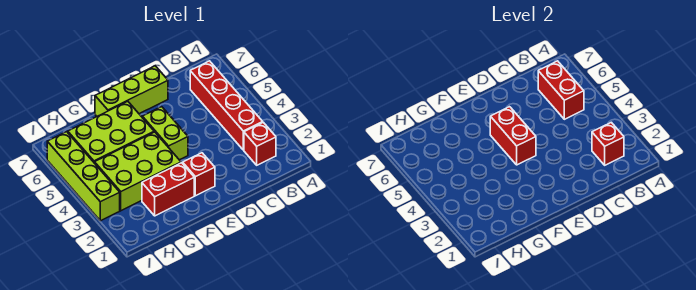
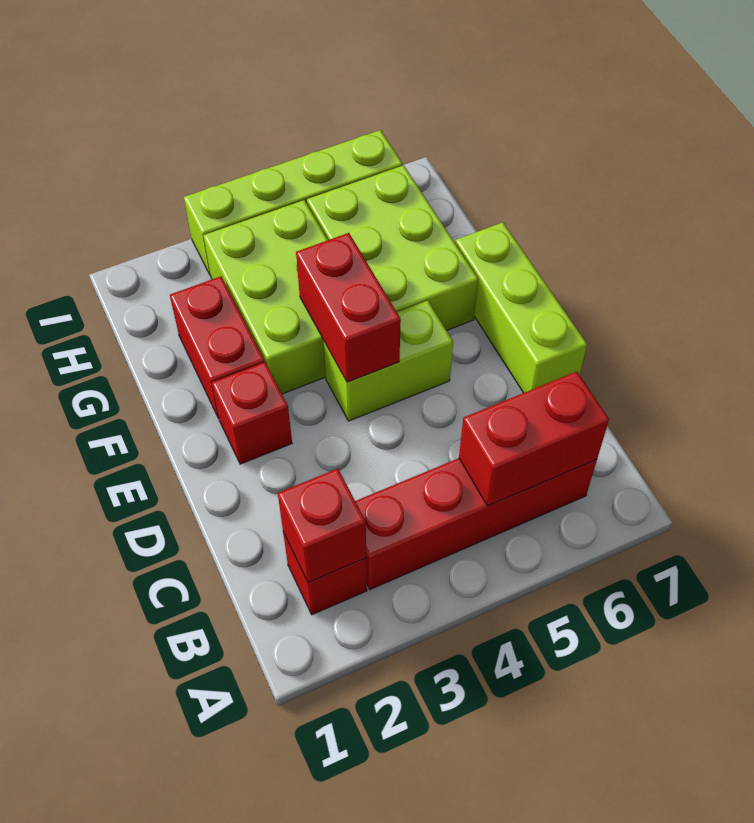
red 1x2 brick [490,107,536,165] -> red 1x2 brick turned to [296,233,401,382]

